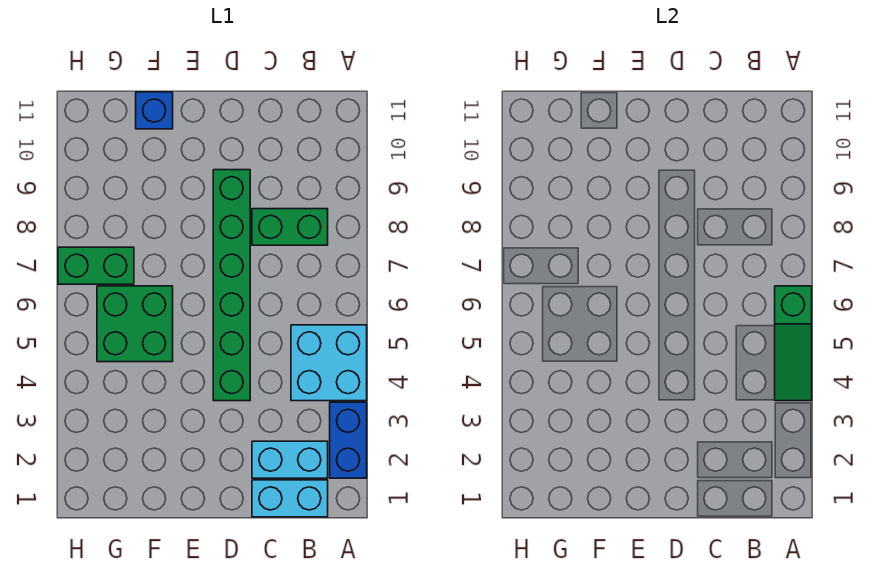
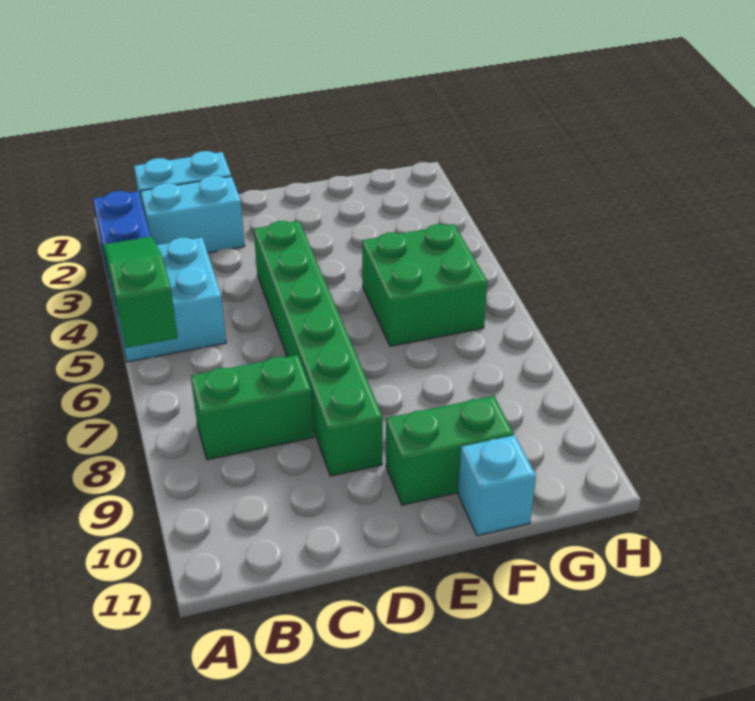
blue 1x1 brick [136,92,173,129] -> cyan 1x1 brick [458,435,536,536]
green 1x2 brick [58,247,134,284] -> green 1x2 brick moved to [386,396,514,505]

